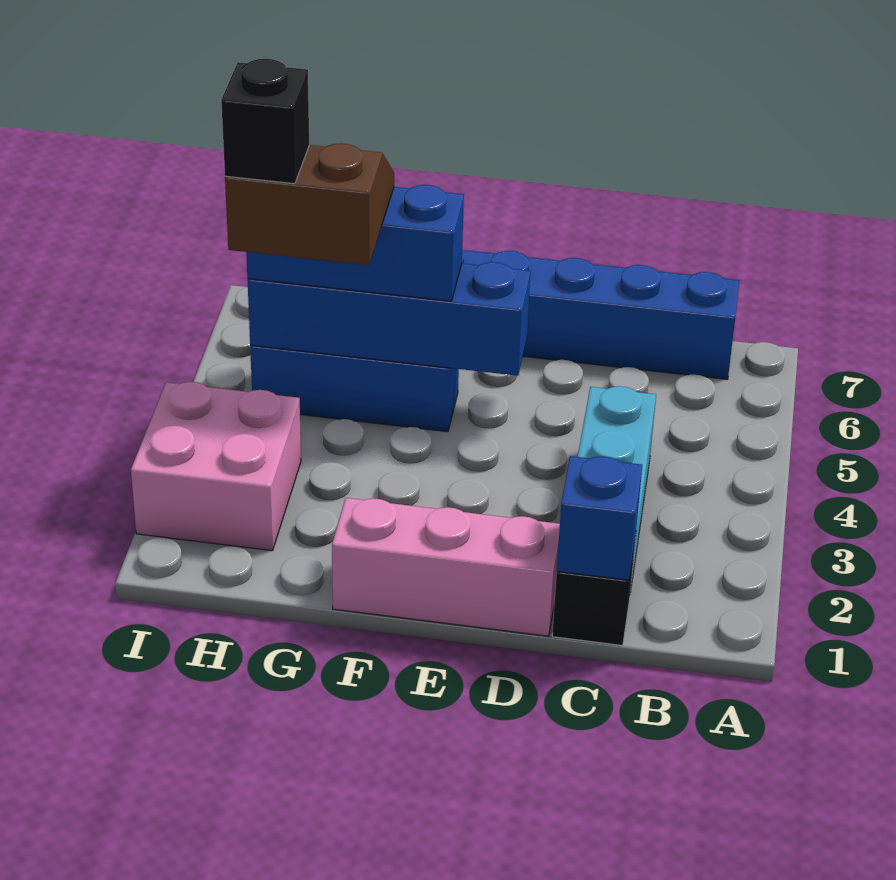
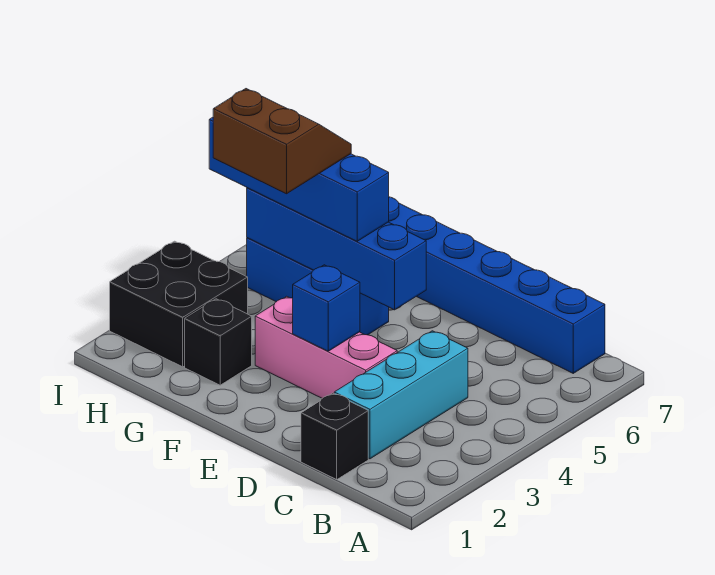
blue 1x1 brick [557,456,642,580] -> blue 1x1 brick moved to [293,265,360,351]
pink 1x3 brick [332,498,560,636] -> pink 1x3 brick moved to [255,296,397,398]
blue 1x3 brick [246,185,464,301] -> blue 1x4 brick [209,117,389,241]
pink 2x2 brick [131,382,301,551] -> black 2x2 brick [110,241,248,367]
black 1x1 brick [221,59,309,184] -> black 1x1 brick moved to [185,299,252,385]

